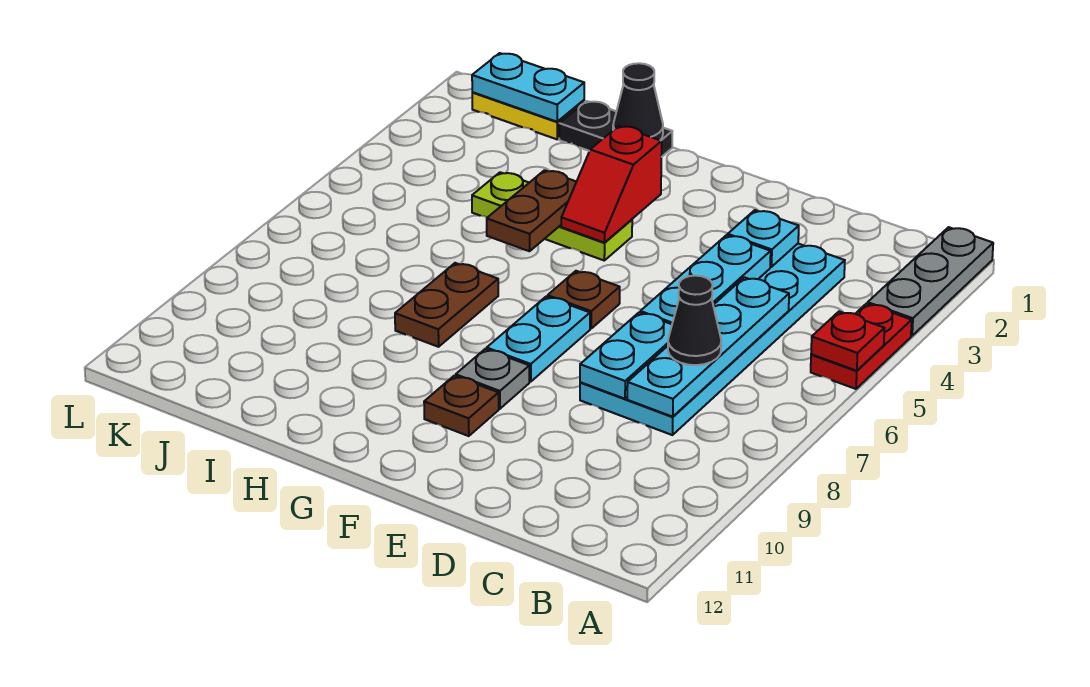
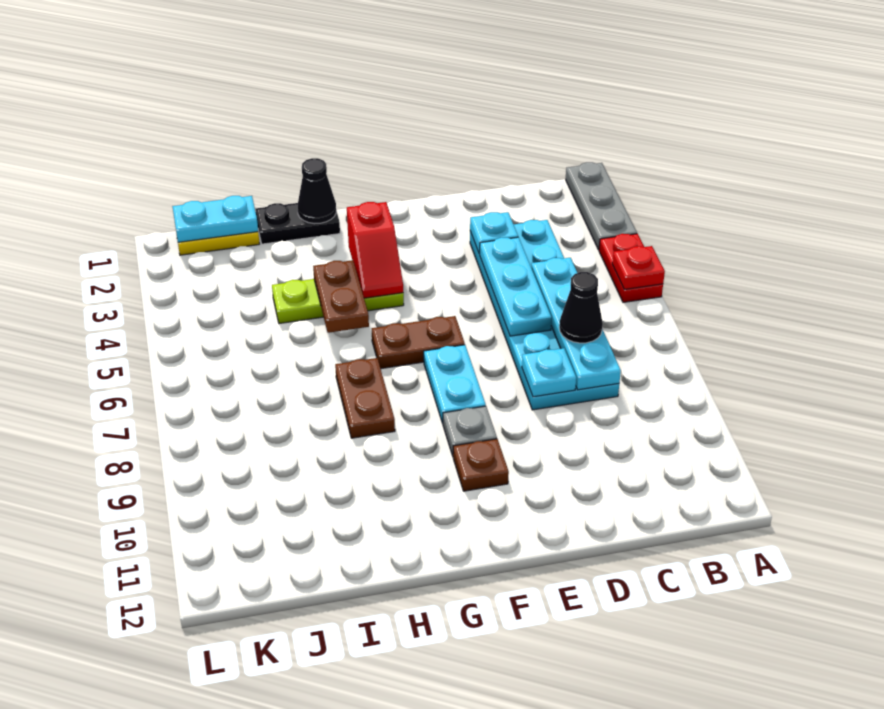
cyan 1x2 plate [580,312,672,399] -> cyan 1x1 plate [522,348,576,397]
brown 1x1 plate [548,271,620,329] -> brown 1x2 plate [372,316,465,369]

